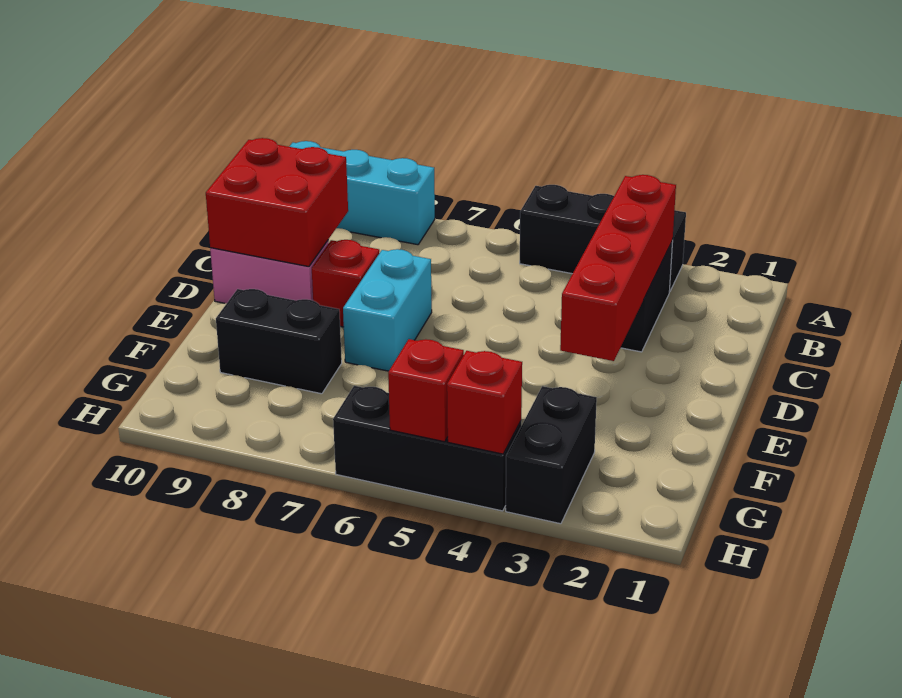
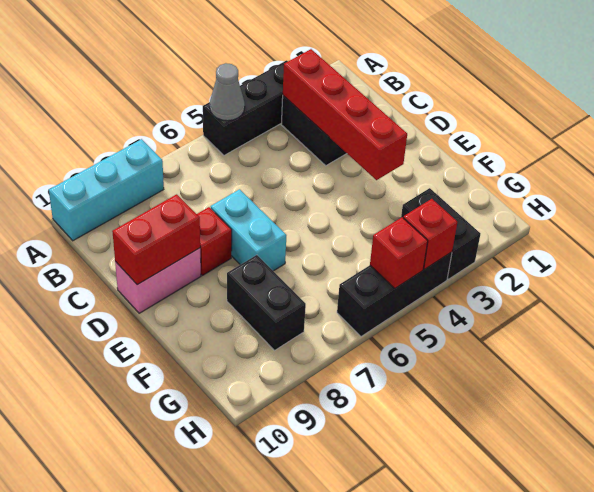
none -> grey 1x1 cone [210,63,245,121]
red 2x2 brick [206,138,348,267] -> red 1x2 brick [112,194,200,285]
black 1x2 brick [216,289,342,394] -> black 1x2 brick turned to [227,255,306,350]

